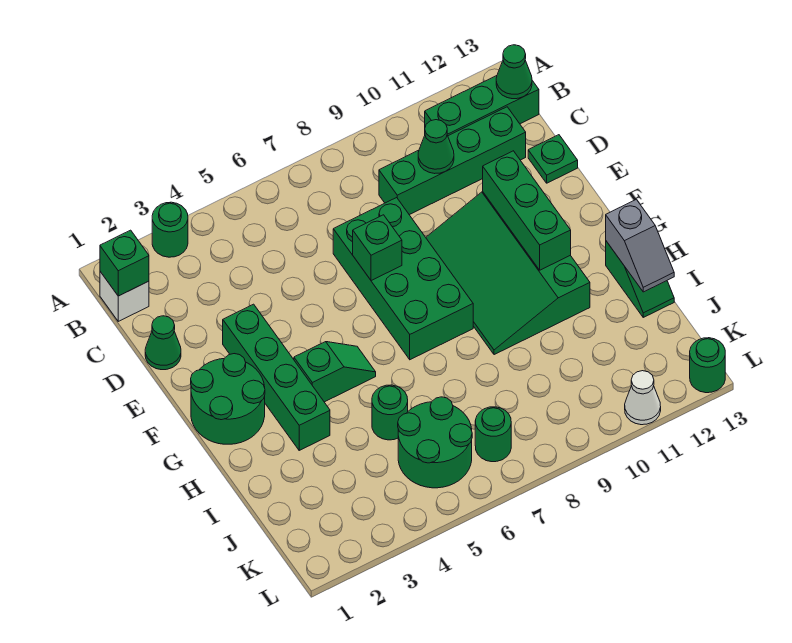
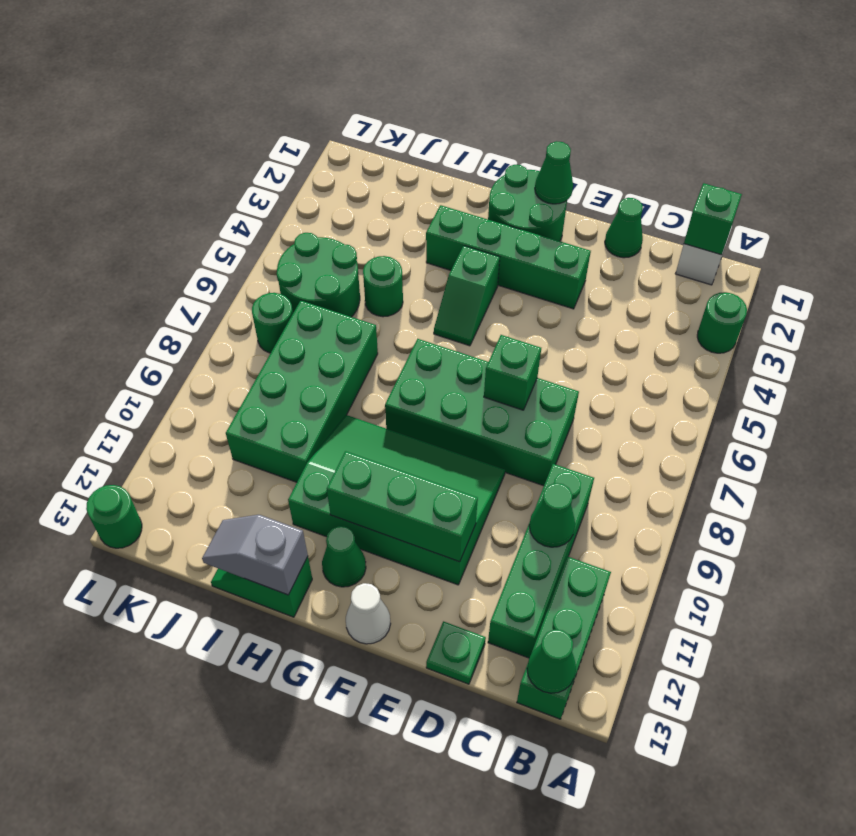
none -> green 1x1 cone [535,141,573,204]
none -> green 1x1 cone [322,526,366,587]
none -> green 2x4 brick [226,301,378,482]
white 1x1 cone [625,371,661,425] -> white 1x1 cone moved to [346,583,391,644]

